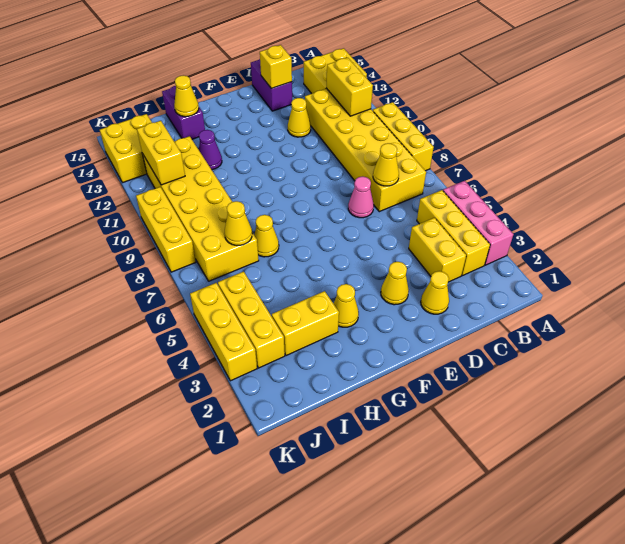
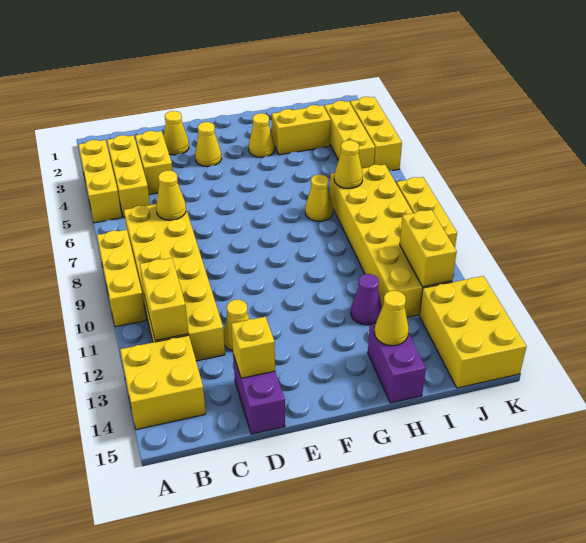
pink 1x3 brick [443,181,513,265] -> yellow 1x3 brick [78,140,122,223]
pink 1x1 cone [348,176,374,218] -> none
yellow 2x2 brick [100,114,152,183] -> yellow 2x3 brick [419,276,527,388]

